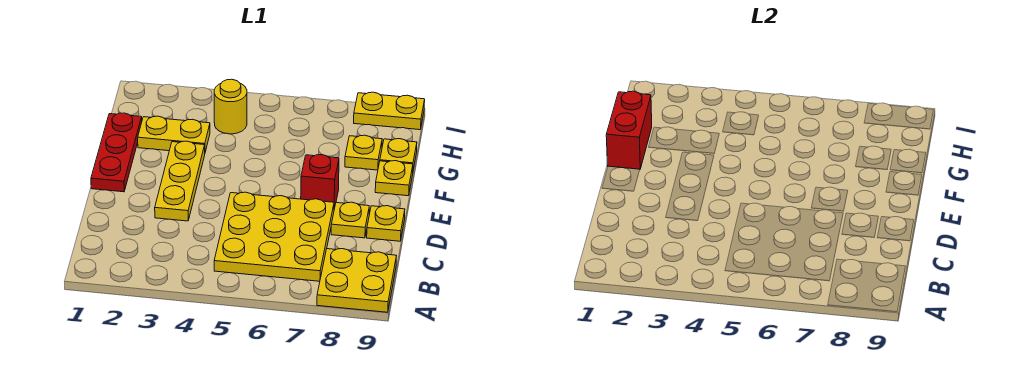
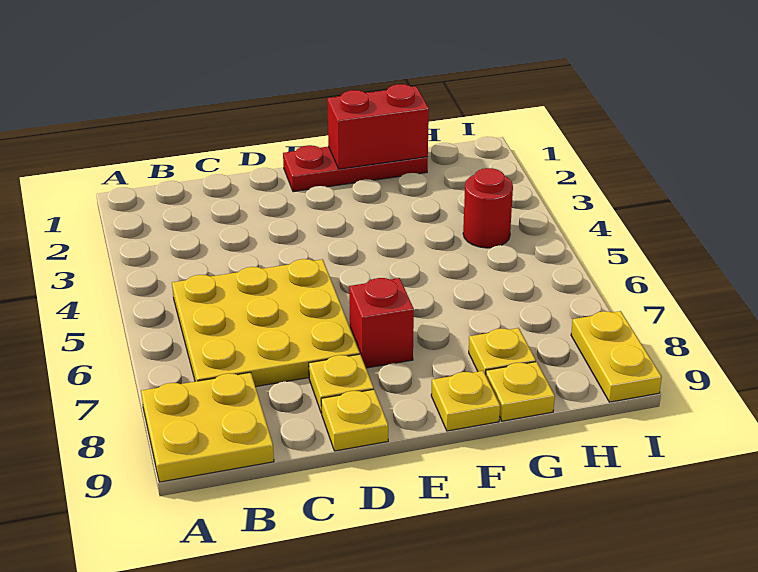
yellow 1x3 plate [155,141,205,221] -> none
yellow 1x2 plate [138,116,210,152] -> none
yellow 1x1 round brick [214,79,247,134] -> red 1x1 round brick [463,168,513,248]

